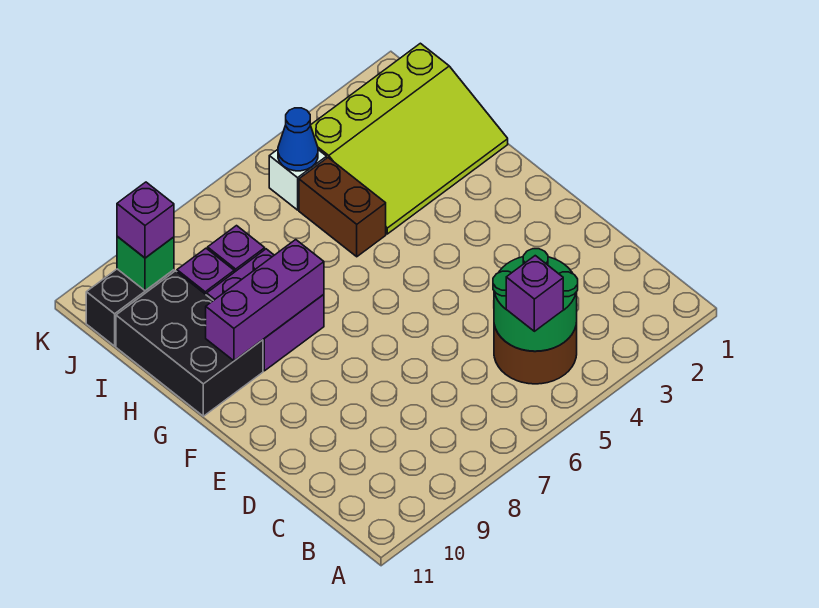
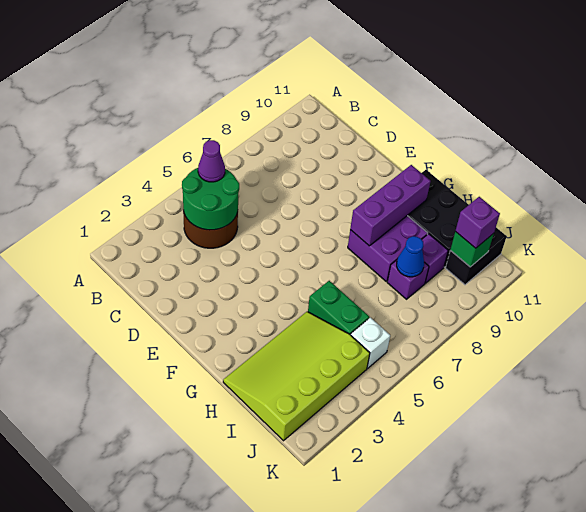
purple 1x1 brick [506,256,563,331] -> purple 1x1 cone [198,140,225,182]
brown 1x2 brick [299,158,386,257] -> green 1x2 brick [308,281,369,335]
blue 1x1 cone [278,108,318,171] -> blue 1x1 cone moved to [397,236,424,277]

